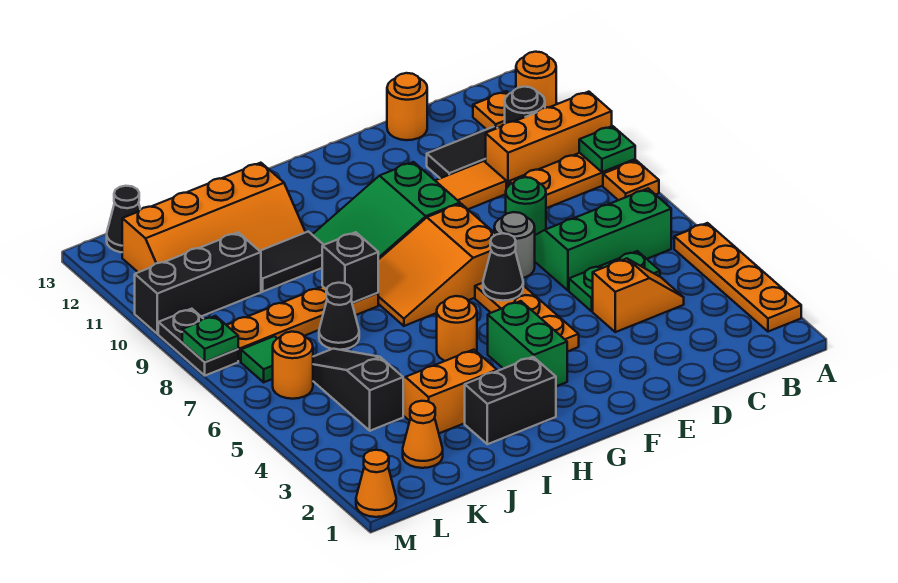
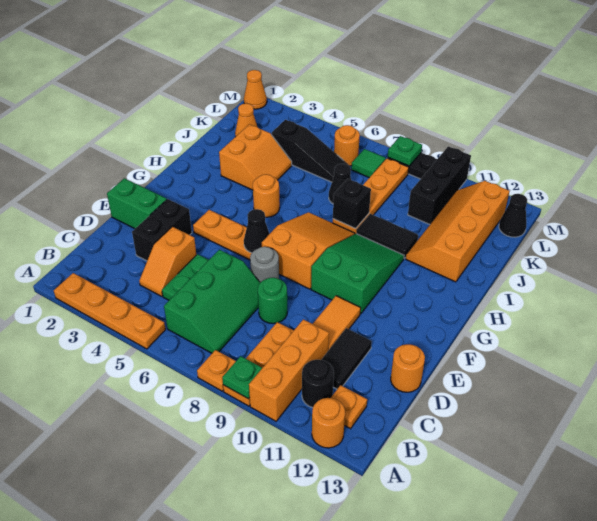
green 1x2 brick [488,301,567,386] -> green 1x2 brick moved to [107,178,167,229]
black 1x2 brick [465,357,556,444] -> black 1x2 brick moved to [132,199,192,261]
black 1x2 tile [260,231,323,292] -> black 1x2 tile turned to [357,214,418,258]

